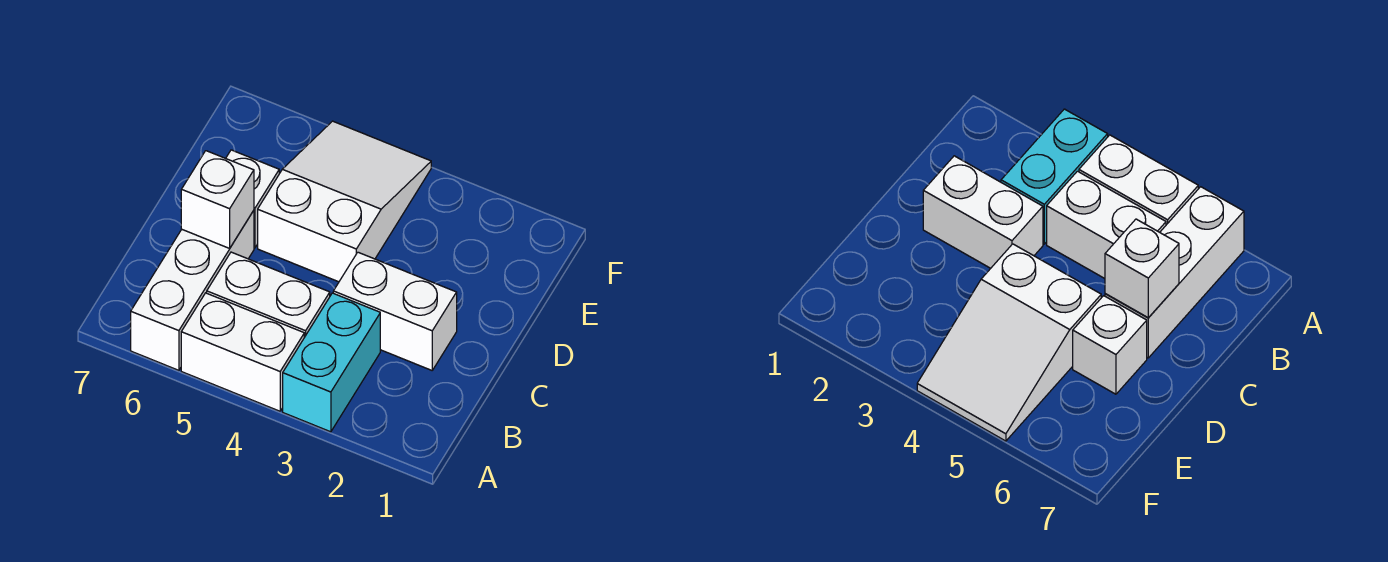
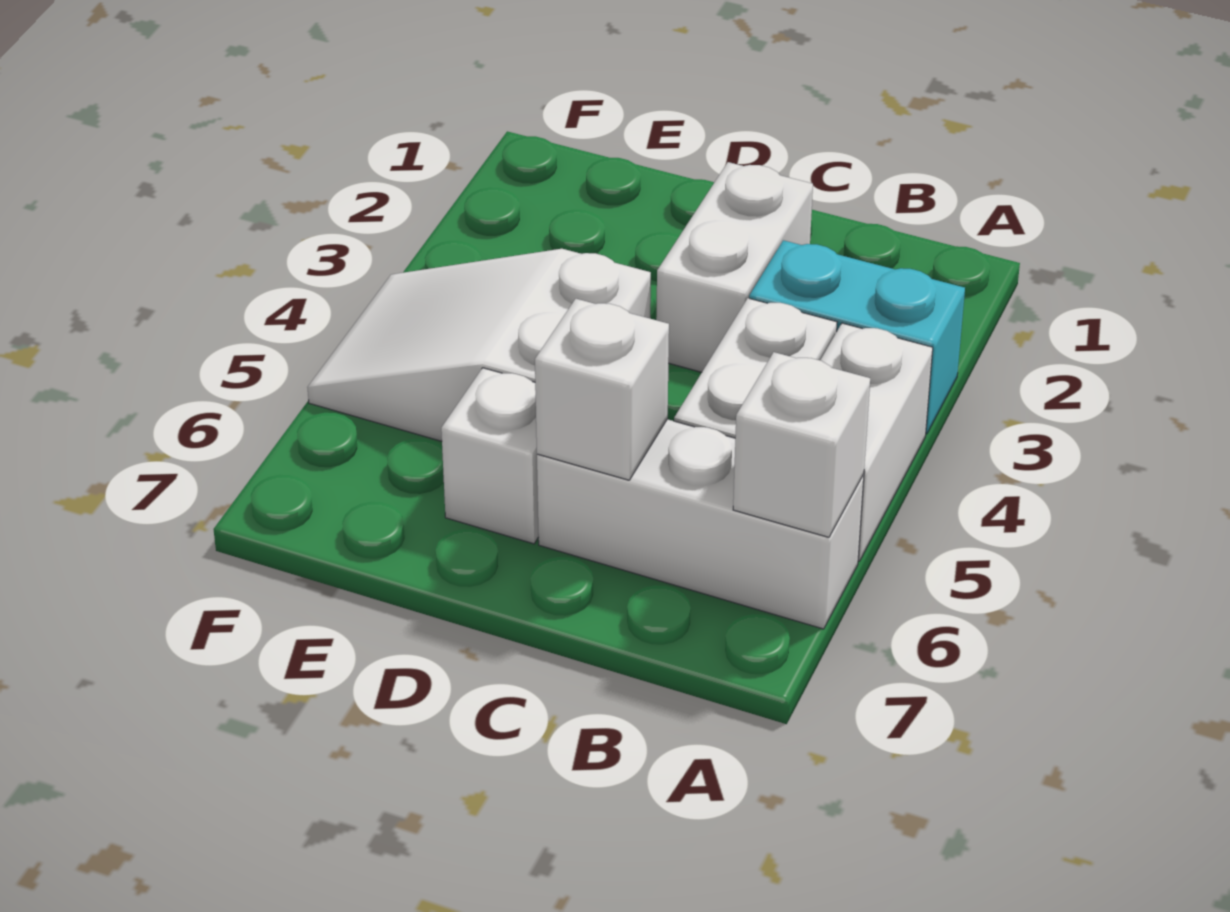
none -> white 1x1 brick [733,352,870,537]

